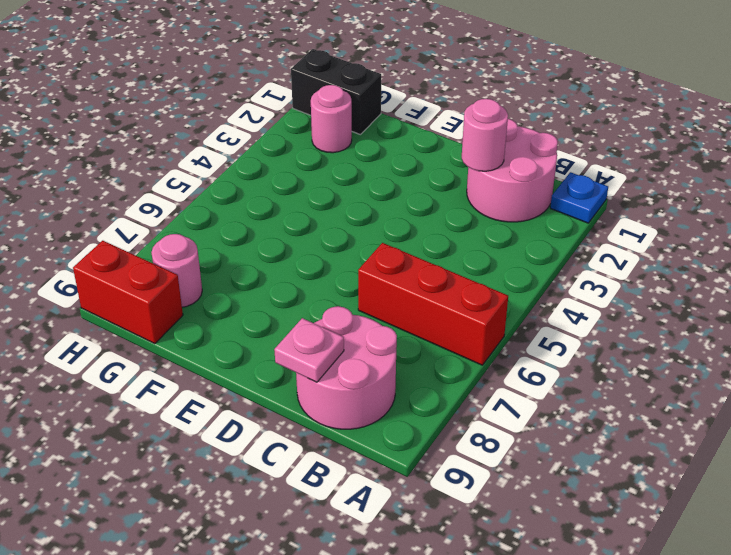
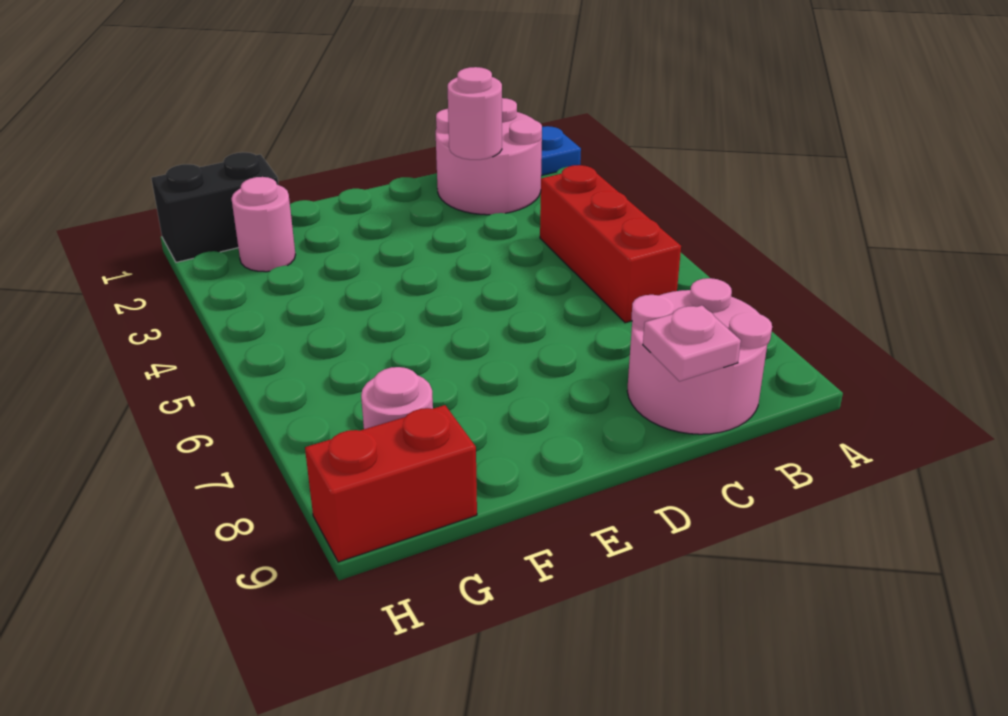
red 1x3 brick [358,243,508,365] -> red 1x3 brick turned to [540,165,681,323]

